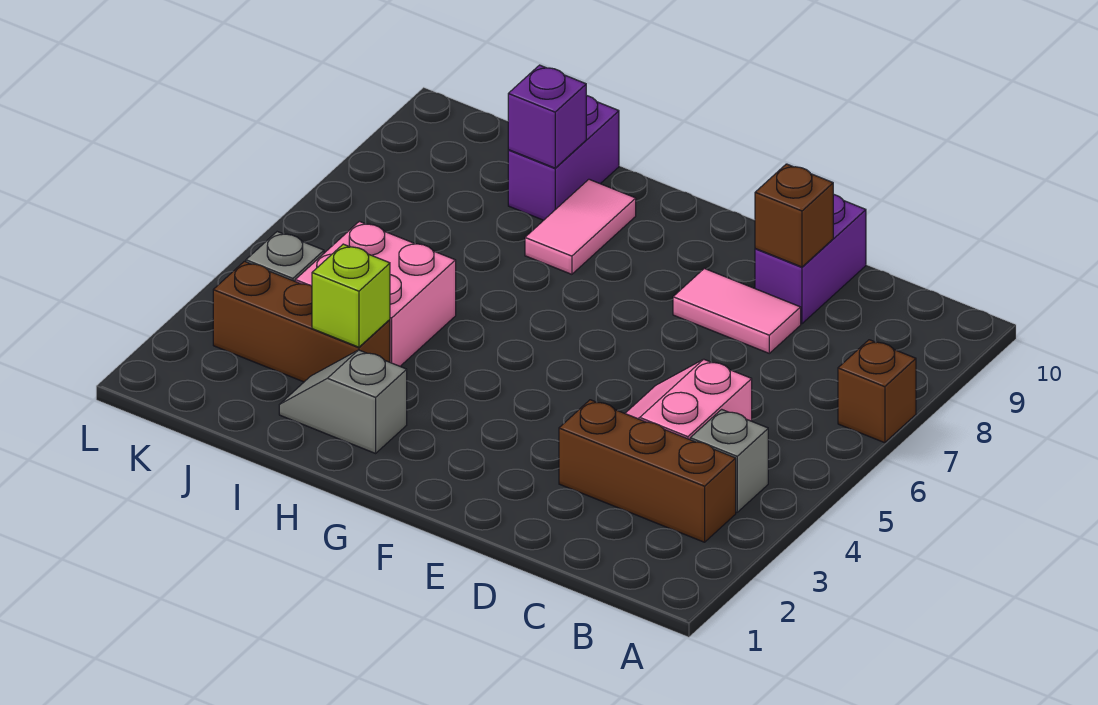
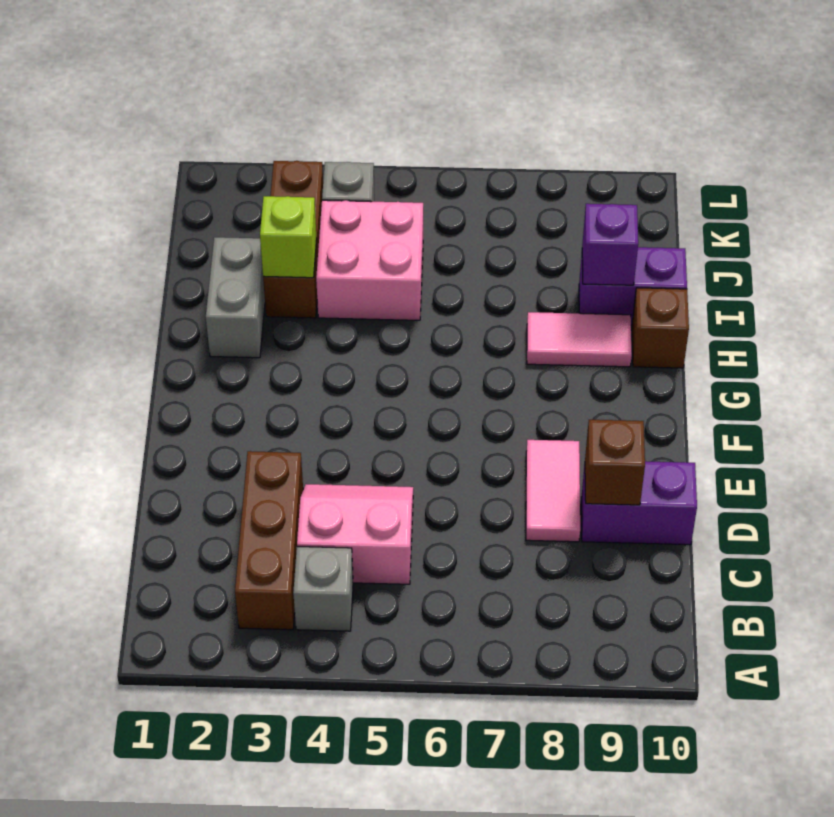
brown 1x1 brick [838,340,916,443] -> brown 1x1 brick moved to [632,288,689,368]
grey 1x2 slope [279,350,407,453] -> grey 1x2 brick [206,237,265,358]

